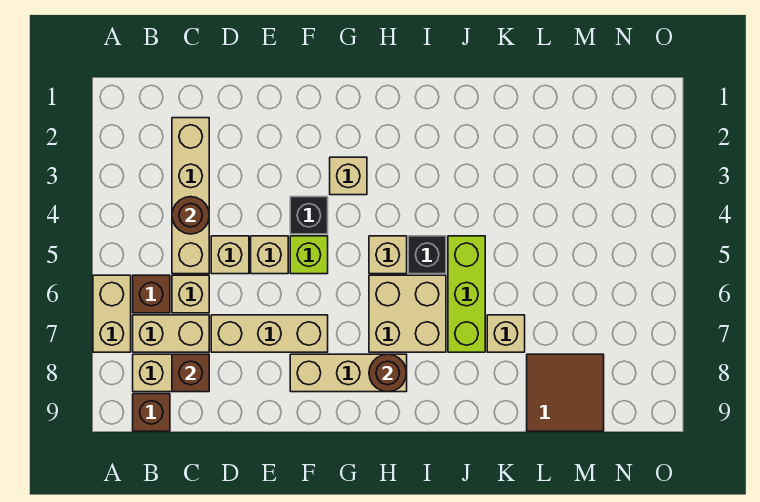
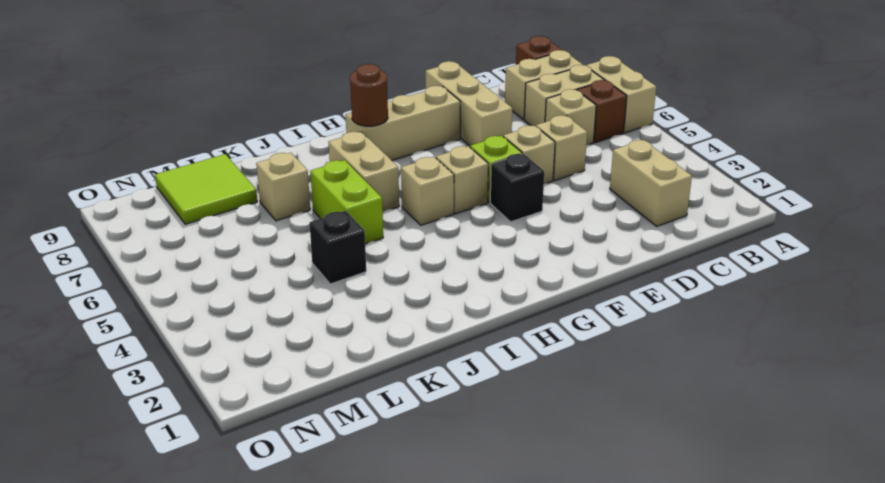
tan 1x4 brick [172,118,209,274] -> tan 1x2 brick [610,140,692,226]
brown 1x1 round brick [172,197,209,234] -> none
brown 1x1 brick [172,354,209,392] -> none
tan 1x3 brick [211,315,328,352] -> tan 1x3 brick turned to [426,61,512,146]
tan 1x1 brick [330,157,367,195] -> tan 1x1 brick moved to [436,146,488,214]
tan 2x2 brick [369,275,446,352] -> tan 1x2 brick [329,132,399,212]
black 1x1 brick [408,236,446,274] -> black 1x1 brick moved to [310,211,366,284]
lime 1x3 brick [448,236,485,352] -> lime 1x2 brick [310,160,383,244]
brown 2x2 tile [527,354,604,431] -> lime 2x2 tile [155,154,257,224]

